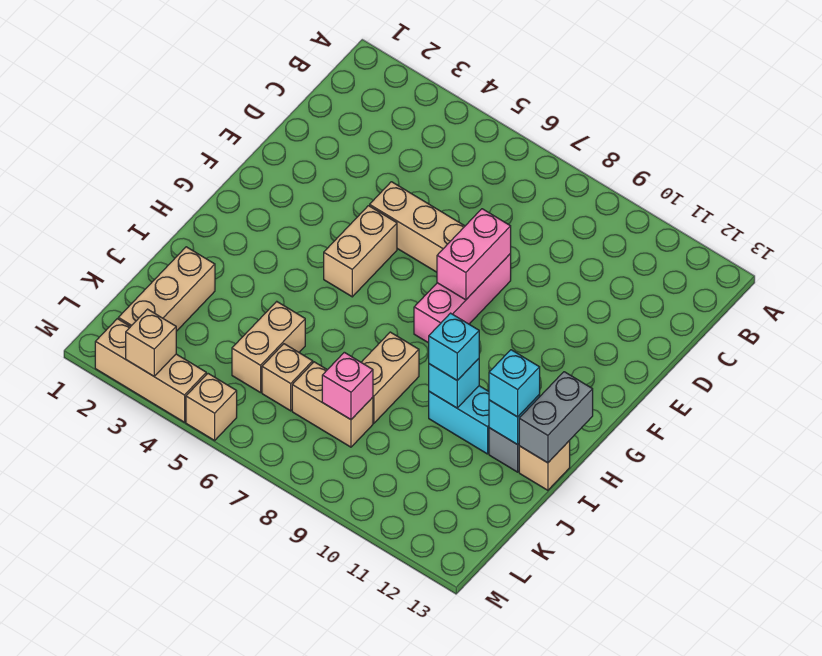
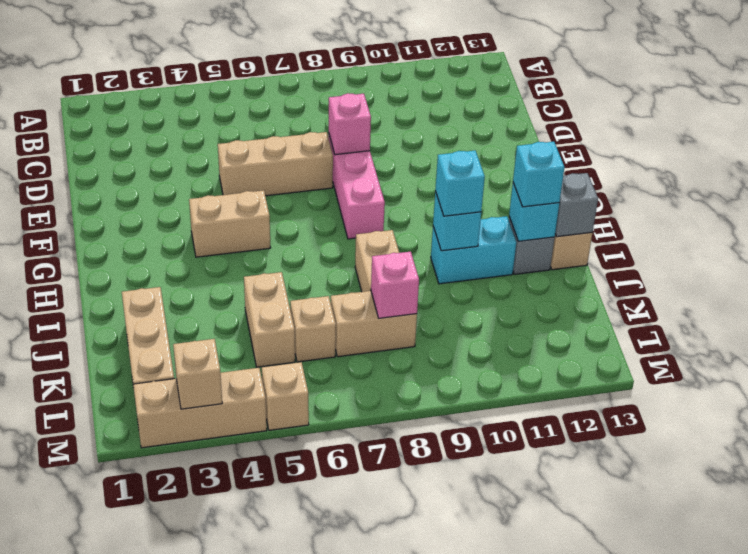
pink 1x2 brick [437,209,511,300] -> pink 1x1 brick [329,93,371,155]
tan 1x2 brick [324,206,397,297] -> tan 1x2 brick turned to [189,190,270,257]
grey 1x2 brick [519,372,593,463] -> grey 1x1 brick [555,173,598,237]

